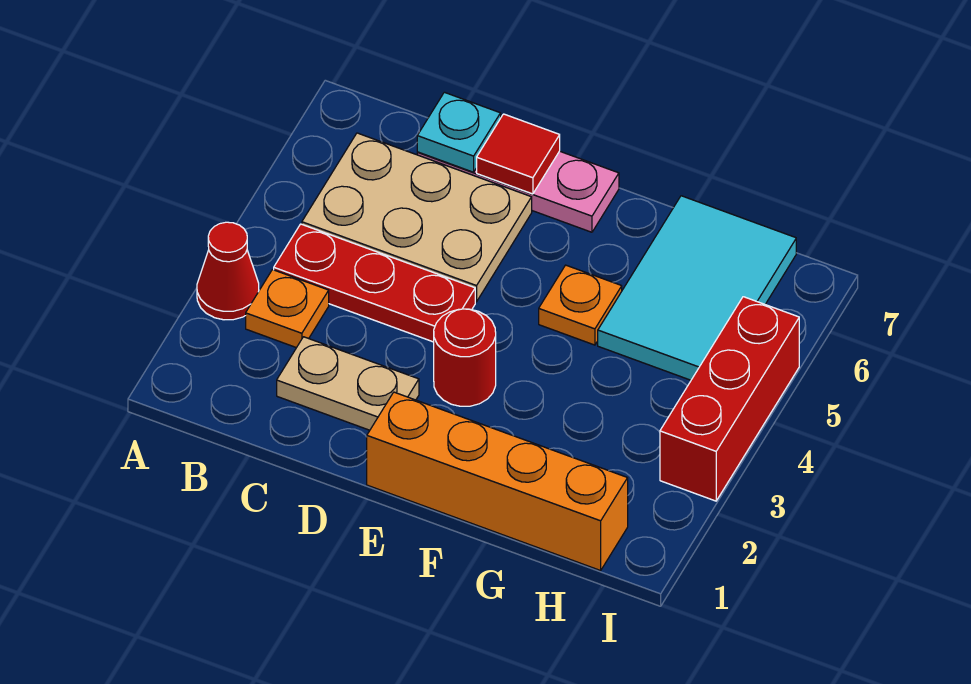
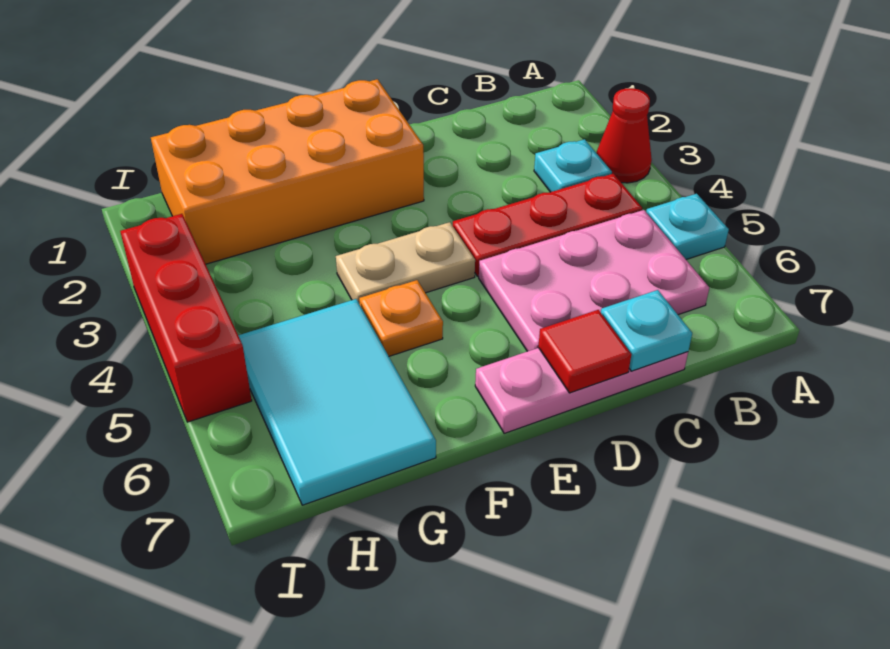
none -> cyan 1x1 plate [646,194,729,259]
orange 1x1 plate [246,270,329,348] -> cyan 1x1 plate [534,139,612,192]
tan 2x3 plate [302,133,532,302] -> pink 2x3 plate [479,210,709,351]
tan 1x2 plate [277,337,419,430] -> tan 1x2 plate moved to [336,222,475,304]
orange 1x4 brick [367,392,628,570] -> orange 2x4 brick [151,79,424,264]
red 1x1 round brick [434,309,496,406] -> none

